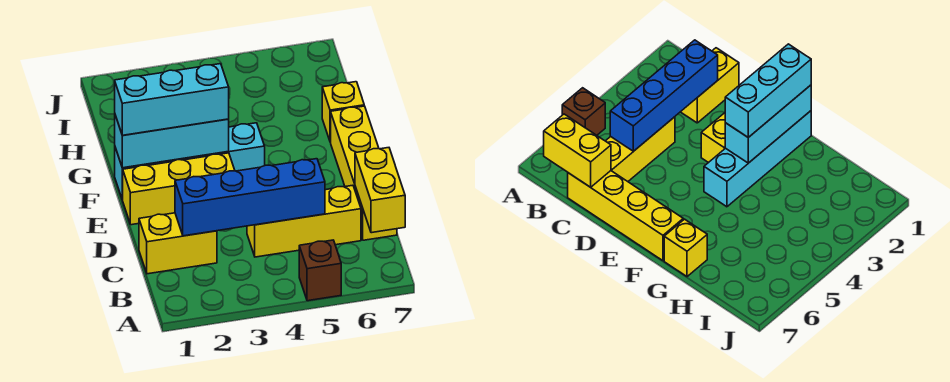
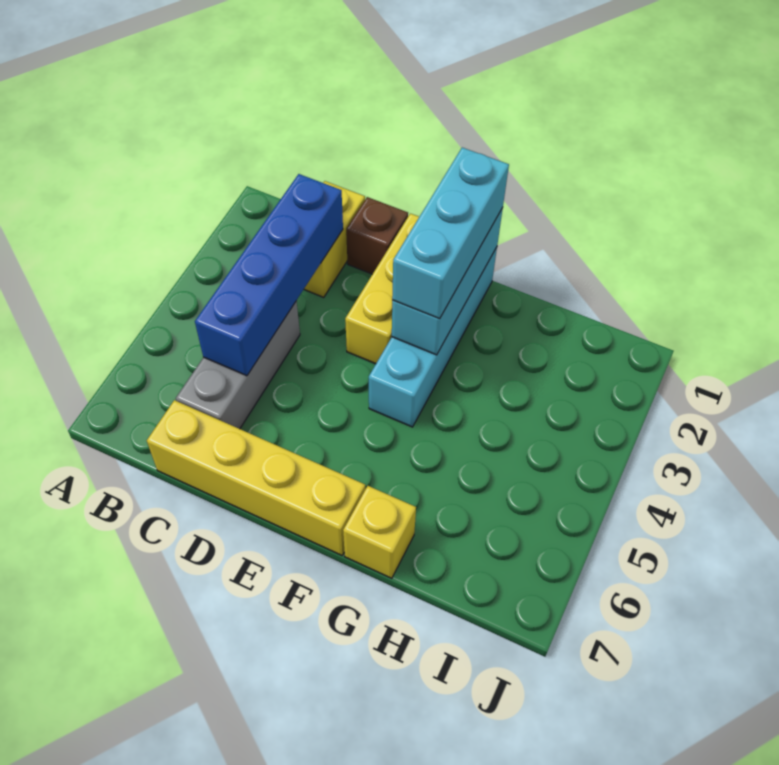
brown 1x1 brick [299,240,341,301] -> brown 1x1 brick moved to [346,197,408,274]
yellow 1x2 brick [355,148,405,233] -> none
yellow 1x3 brick [247,185,361,257] -> grey 1x3 brick [176,301,300,429]

